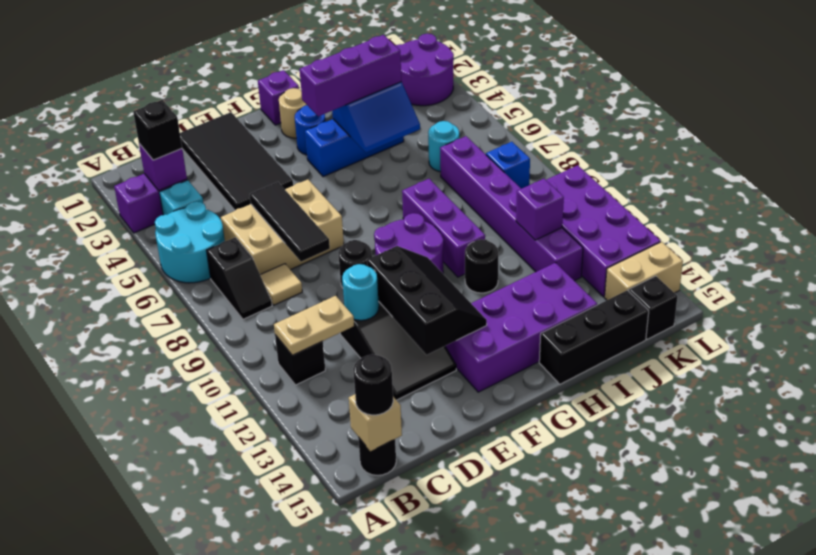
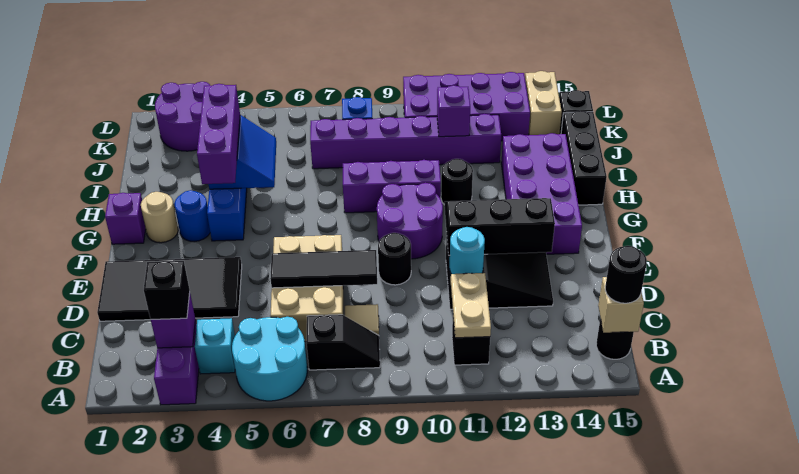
cyan 1x1 round brick [428,121,459,172] -> none

